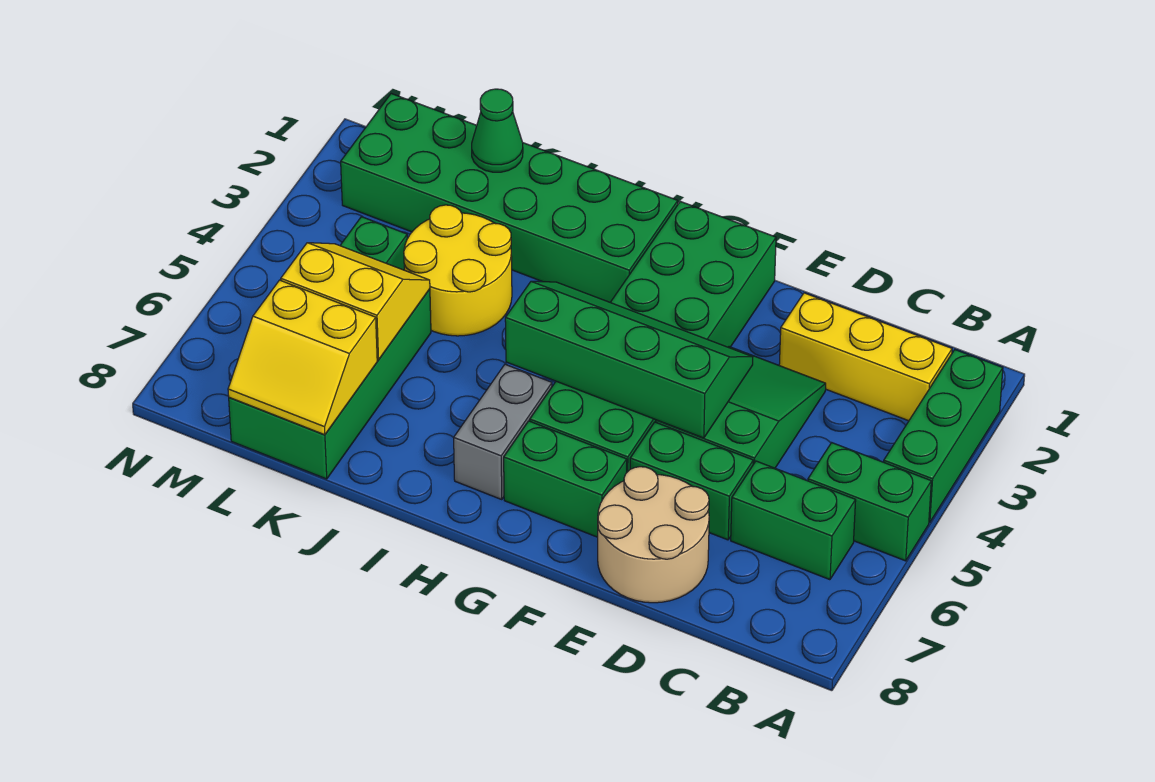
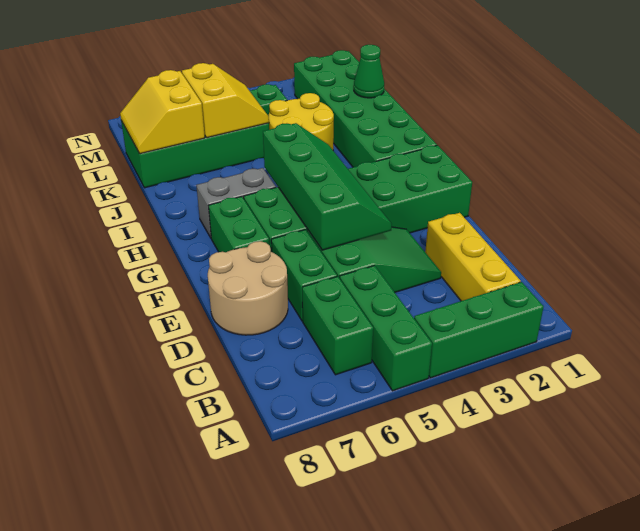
green 1x2 brick [808,443,931,561] -> green 1x3 brick [340,266,432,391]

